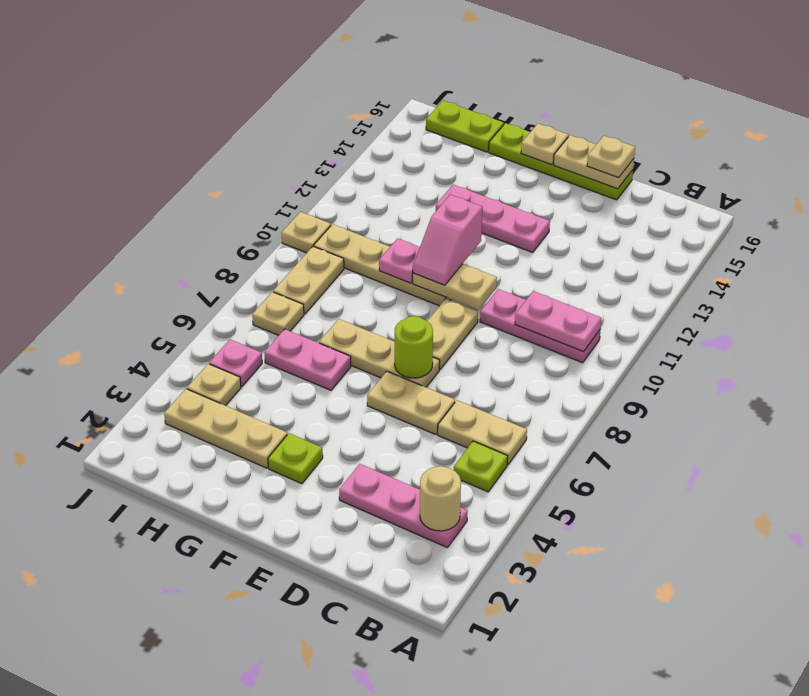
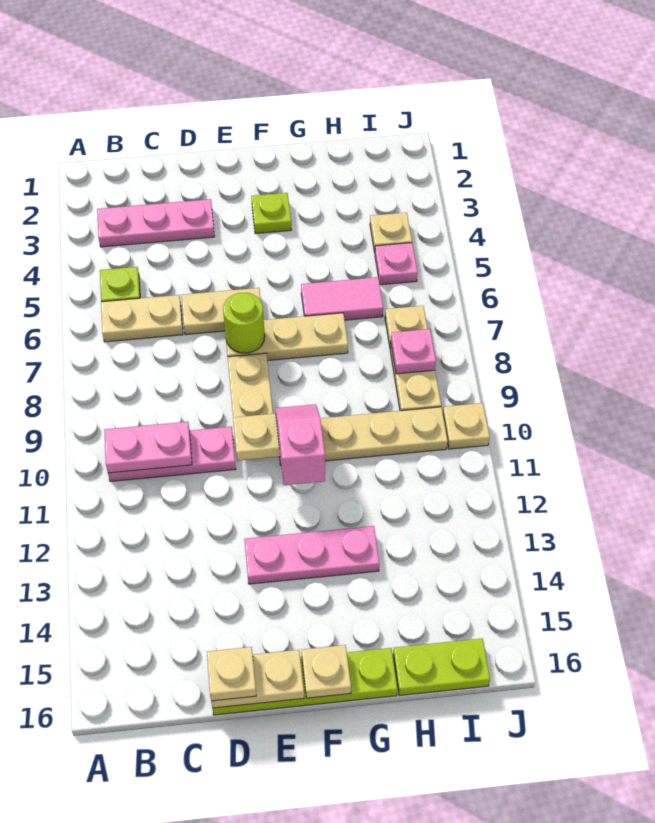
tan 1x1 round brick [420,466,461,531] -> none
tan 1x3 plate [164,389,287,468] -> none
pink 1x2 plate [264,329,351,390] -> pink 1x2 tile [301,277,383,320]
pink 1x1 plate [379,238,420,283] -> pink 1x1 plate moved to [391,329,436,374]

